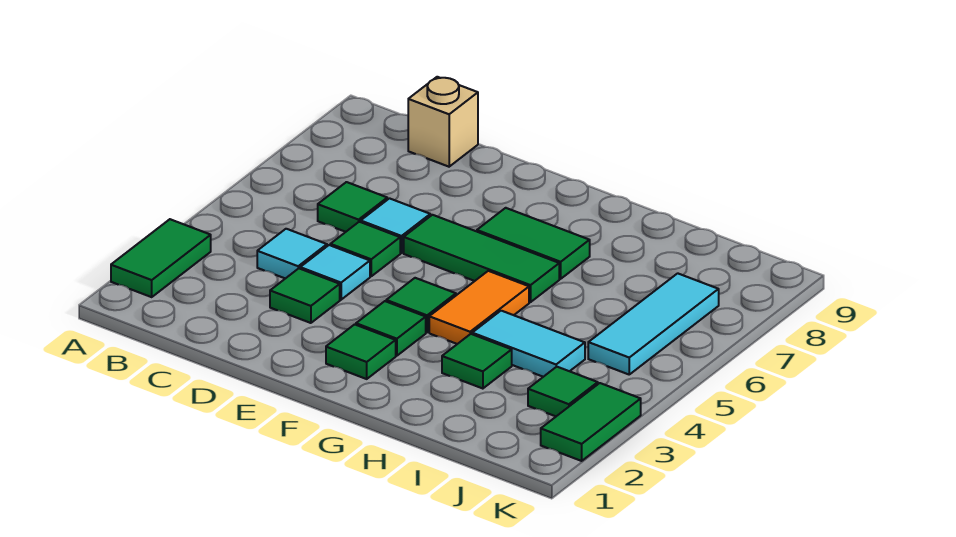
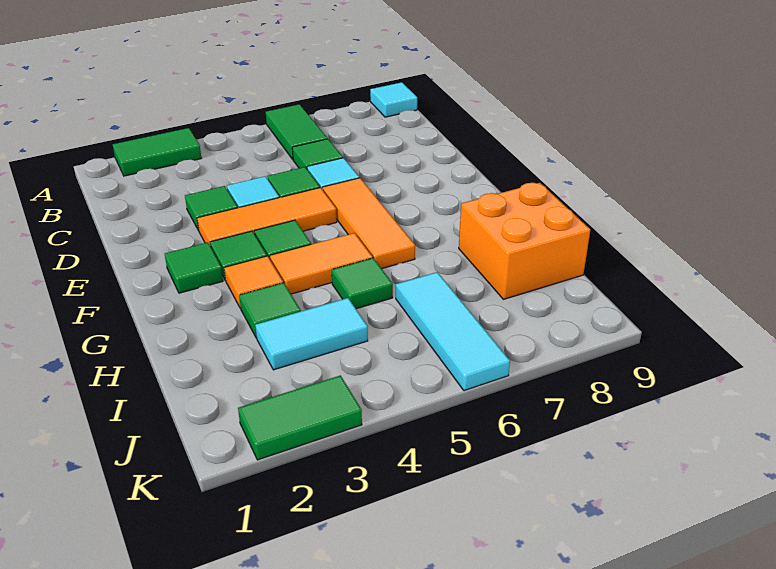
cyan 1x1 tile [257,229,327,279] -> cyan 1x1 tile moved to [370,82,417,117]
tan 1x1 brick [408,77,478,167] -> none
none -> orange 1x3 tile [197,188,337,247]
green 1x3 tile [404,215,559,302] -> orange 1x3 tile [323,178,415,269]
green 1x2 tile [477,208,590,279] -> green 1x2 tile moved to [266,104,327,159]
none -> orange 1x1 tile [224,256,283,308]
cyan 1x2 tile [472,311,585,377] -> cyan 1x2 tile turned to [255,298,368,370]
none -> orange 2x2 brick [459,183,590,299]
green 1x1 tile [528,367,598,416] -> green 1x1 tile moved to [332,258,393,309]
cyan 1x3 tile [588,273,719,374] -> cyan 1x3 tile turned to [396,272,510,391]

